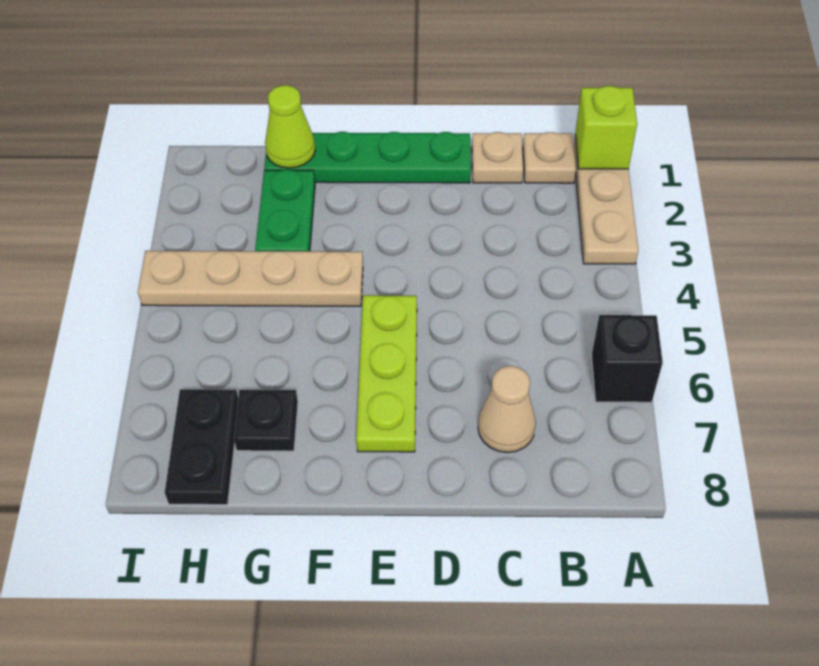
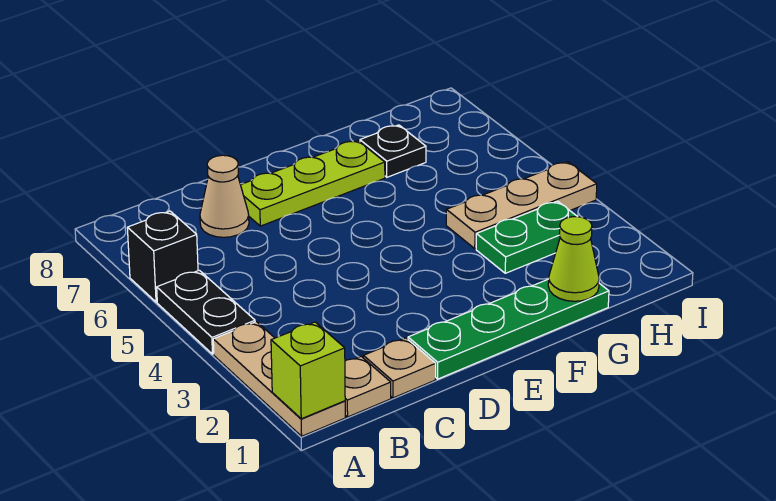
lime 1x3 plate [356,295,417,452] -> lime 1x3 plate turned to [241,140,385,226]
tan 1x4 plate [138,251,363,306] -> tan 1x3 plate [446,162,597,249]
green 1x2 plate [255,170,315,251] -> green 1x2 plate turned to [476,201,577,273]
black 1x2 plate [165,389,238,505] -> black 1x2 plate moved to [157,270,255,354]

